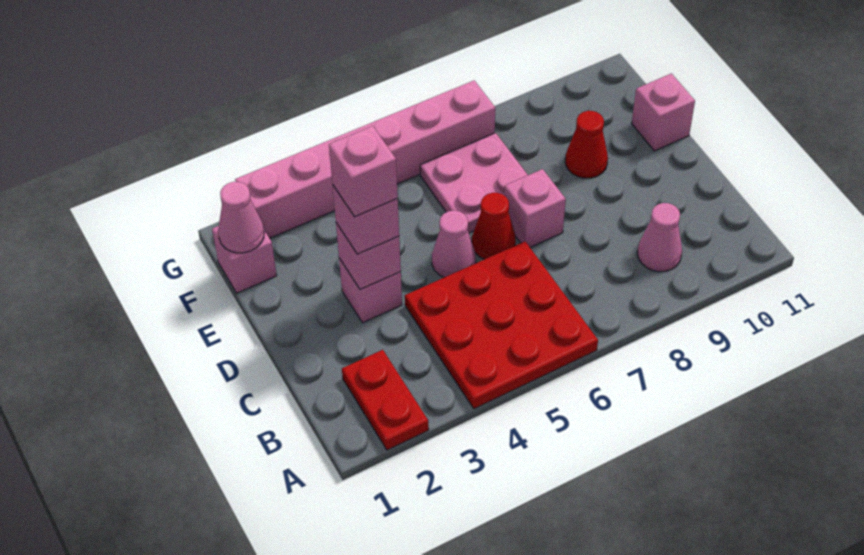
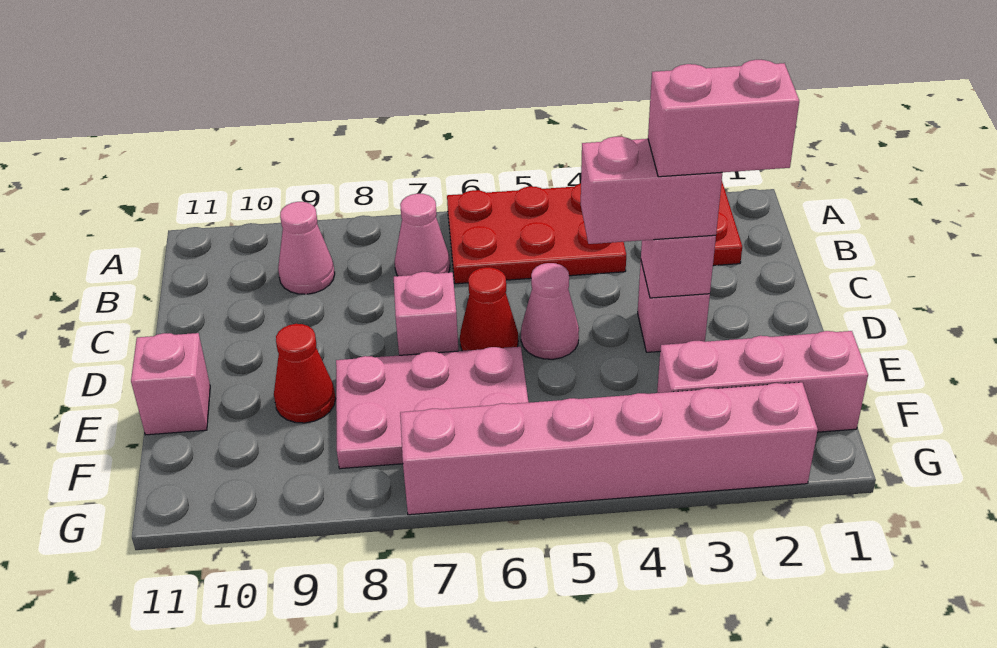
red 3x3 plate [405,242,598,409] -> red 2x3 plate [447,184,626,284]
pink 1x1 brick [333,186,399,254] -> pink 1x2 brick [581,137,722,244]
pink 1x1 brick [329,126,398,217] -> pink 1x2 brick [648,60,799,177]
pink 2x2 plate [420,133,528,233] -> pink 2x3 plate [336,347,529,469]
pink 1x1 brick [212,226,277,293] -> pink 1x3 brick [657,331,868,432]
pink 1x1 cone [218,182,264,253] -> pink 1x1 cone moved to [395,194,450,276]

